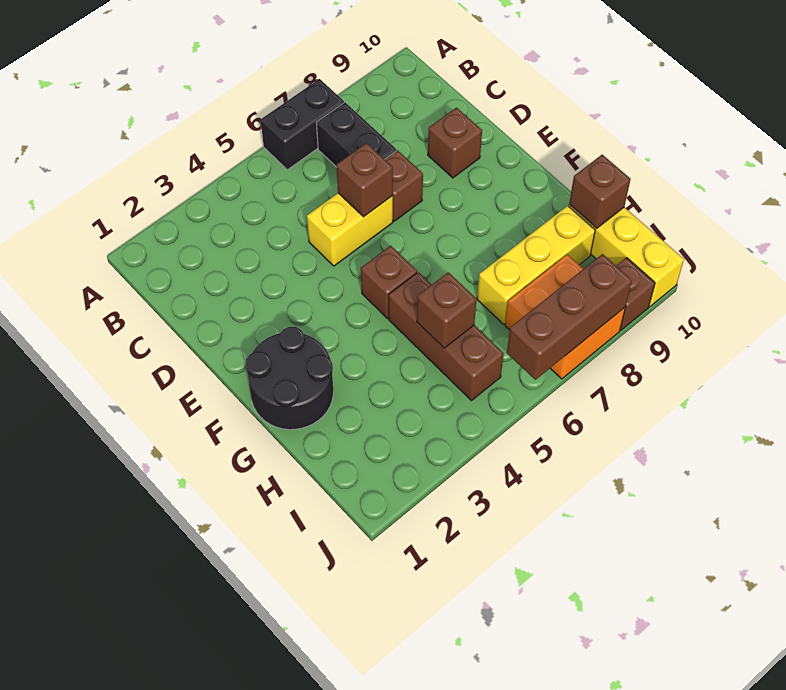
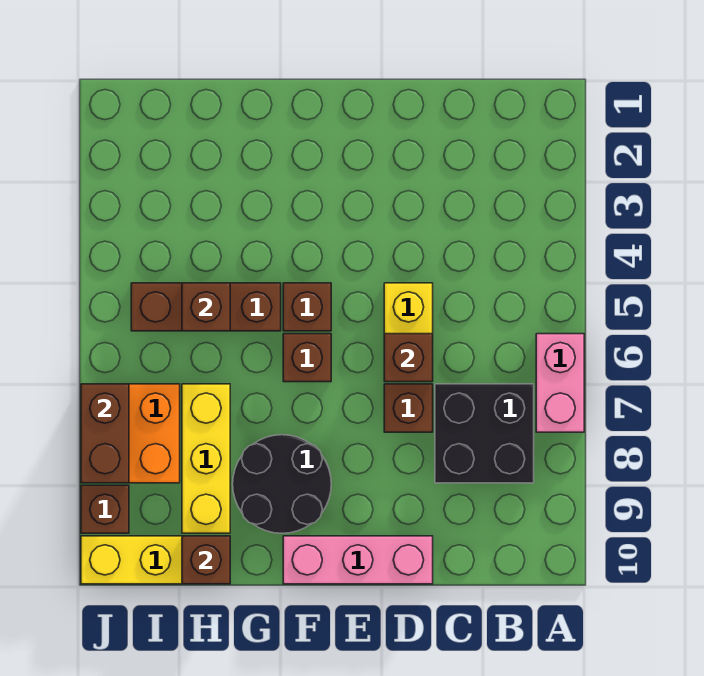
black 1x2 brick [261,79,344,170] -> pink 1x2 brick [536,334,584,432]
black 1x2 brick [316,102,396,167] -> black 2x2 brick [435,384,534,483]
brown 1x1 brick [428,108,482,178] -> brown 1x1 brick moved to [283,334,331,382]
none -> pink 1x3 brick [283,536,433,584]
black 2x2 round brick [245,327,333,430] -> black 2x2 round brick moved to [233,435,331,533]
brown 1x3 brick [507,254,632,380] -> brown 1x2 brick [81,384,129,483]

